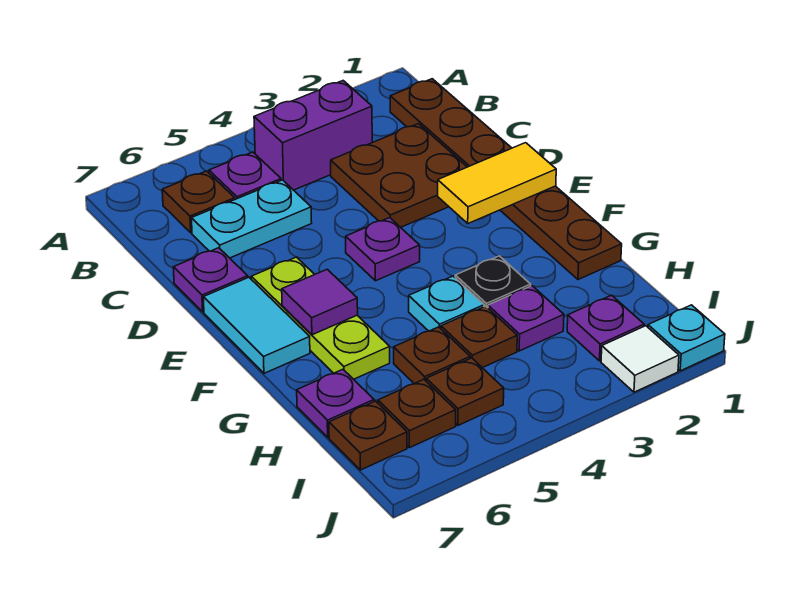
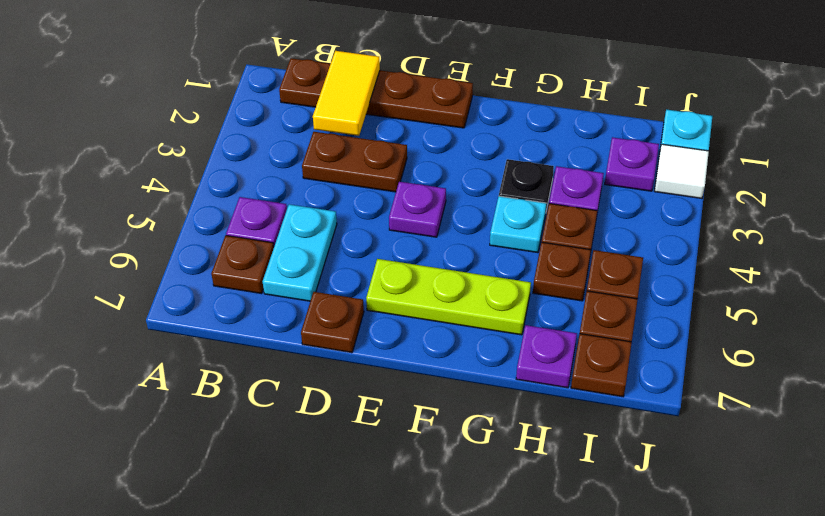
brown 1x6 plate [390,79,622,280] -> brown 1x4 plate [279,58,473,128]
purple 1x2 brick [254,81,372,190] -> none
brown 2x2 plate [331,124,467,227] -> brown 1x2 plate [302,132,407,192]
purple 1x1 plate [173,248,248,312] -> brown 1x1 plate [301,292,364,353]
yellow 1x2 tile [438,143,556,223] -> yellow 1x2 tile moved to [313,51,380,136]
cyan 1x2 tile [203,277,310,373] -> none
purple 1x1 tile [282,269,358,335] -> none

